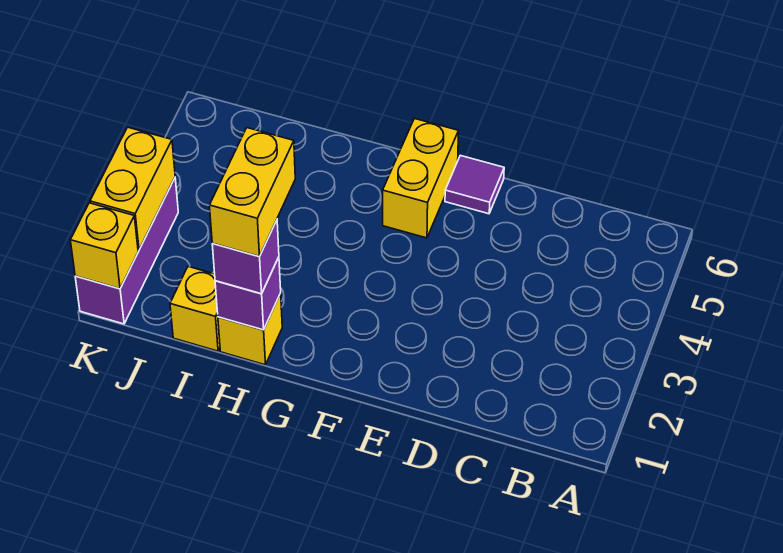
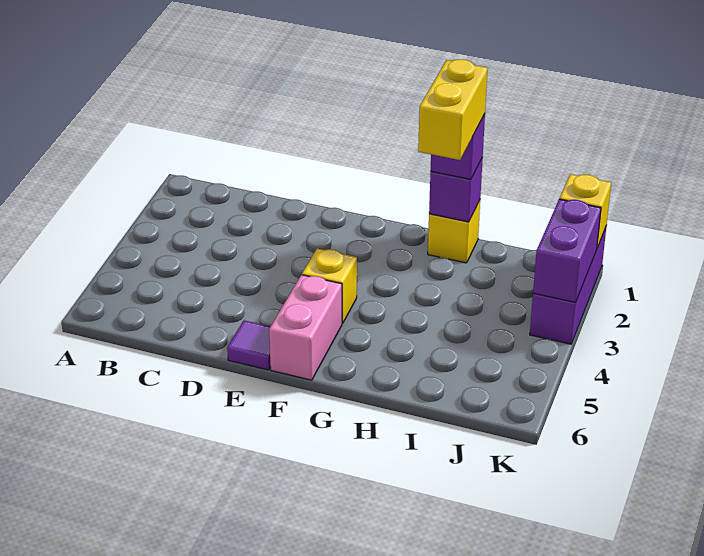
yellow 1x2 brick [383,119,459,238] -> pink 1x2 brick [269,275,342,380]
yellow 1x1 brick [170,267,220,351] -> yellow 1x1 brick moved to [302,248,357,323]
yellow 1x2 brick [90,127,175,250] -> purple 1x2 brick [533,199,601,302]

